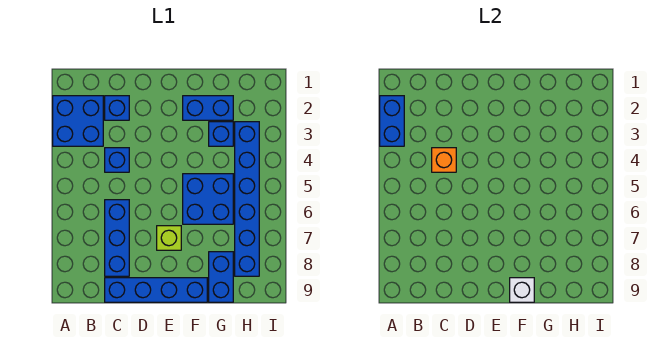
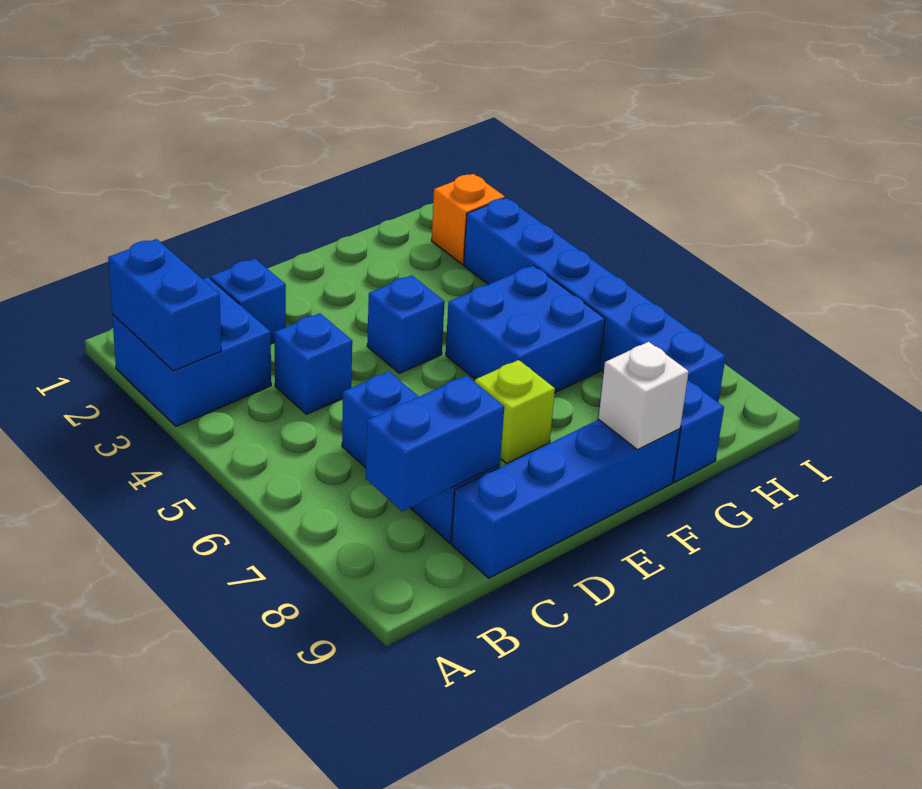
orange 1x1 brick [432,148,456,172] -> orange 1x1 brick moved to [432,174,505,264]
blue 1x2 brick [183,96,233,120] -> blue 1x2 brick moved to [366,376,504,511]
blue 1x1 brick [209,122,233,146] -> blue 1x1 brick moved to [367,275,445,373]

